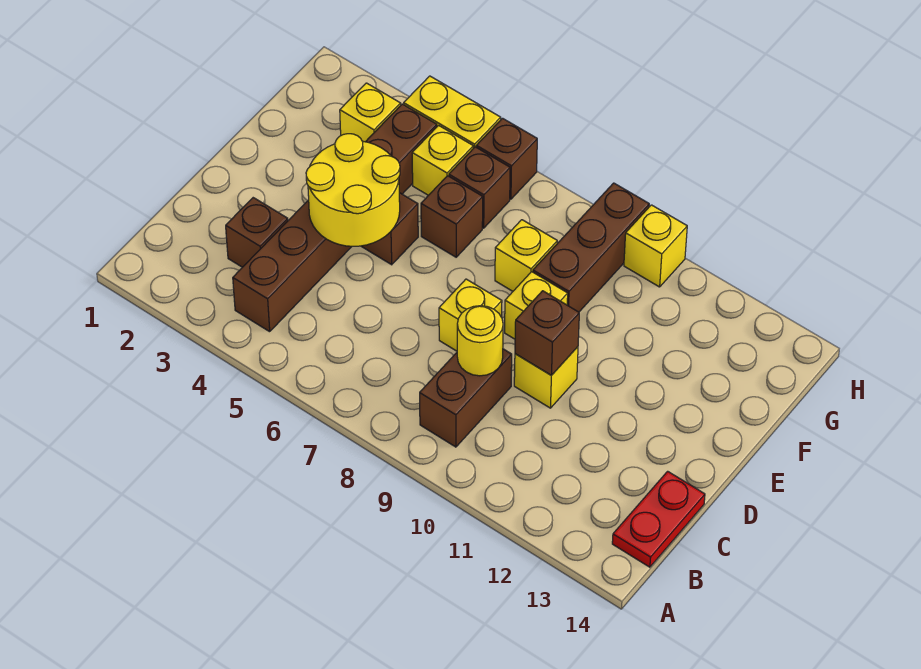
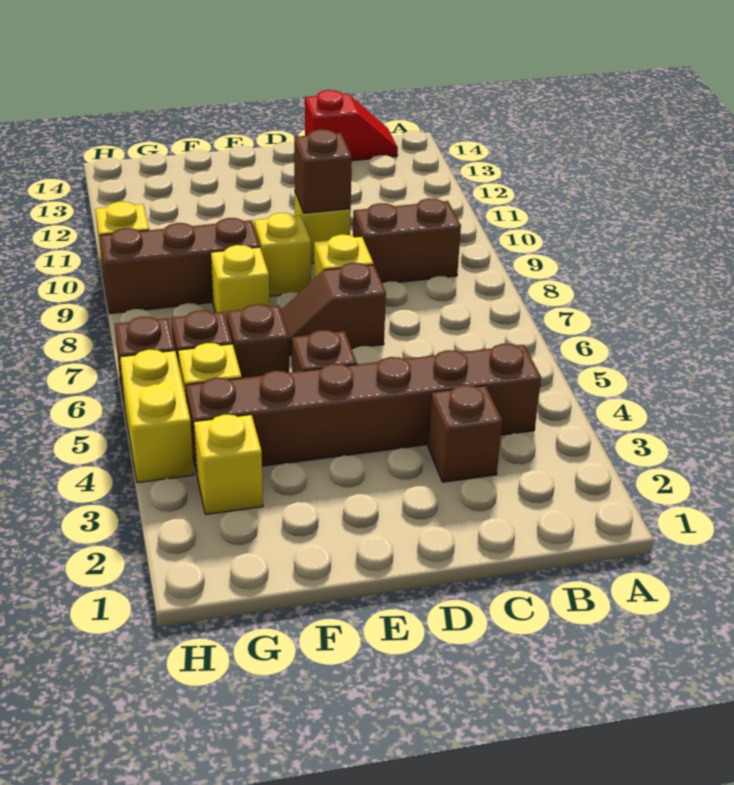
red 1x2 plate [612,471,705,567] -> red 1x2 slope [305,90,398,161]
yellow 1x1 round brick [457,306,503,376] -> none
yellow 2x2 round brick [306,134,400,246] -> none
none -> brown 1x2 slope [281,263,386,356]

